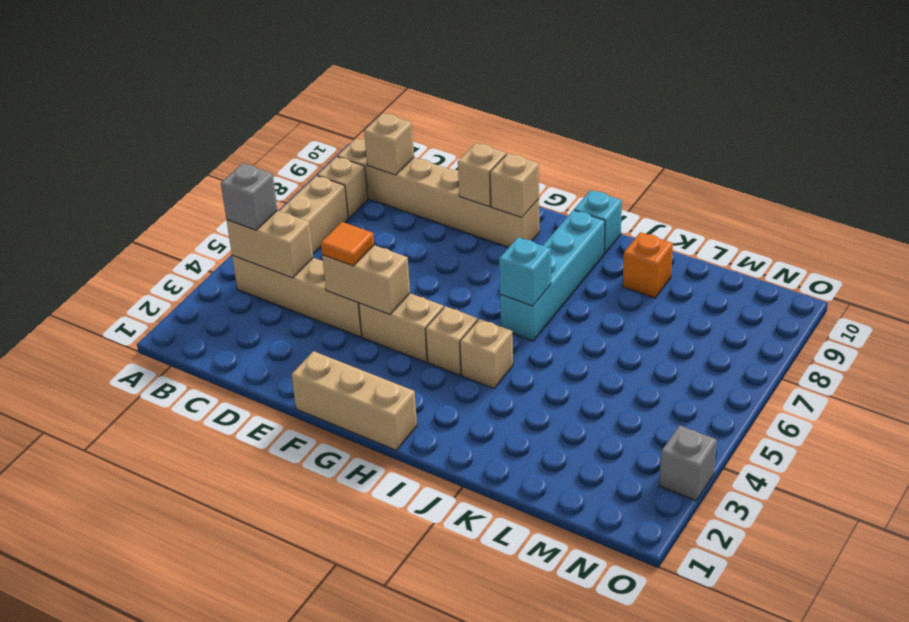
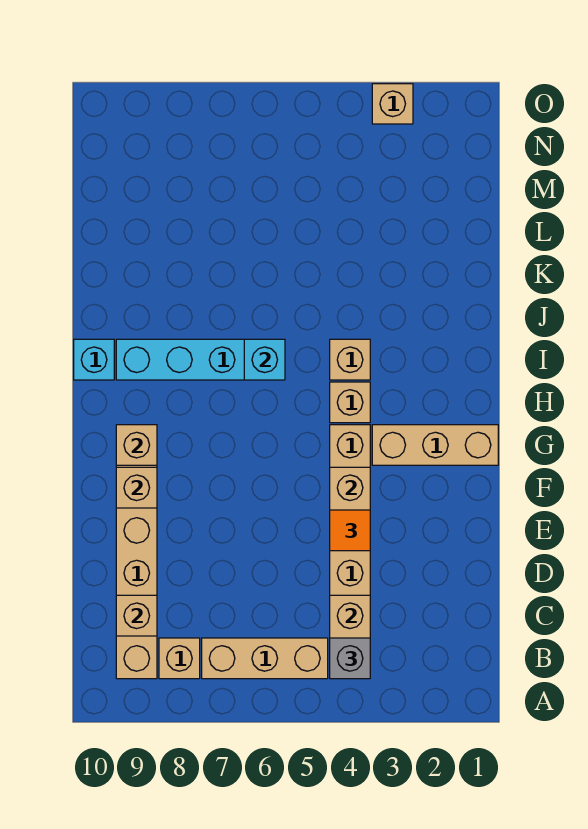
tan 1x3 brick [291,351,417,450] -> tan 1x3 brick turned to [372,425,498,465]
orange 1x1 brick [623,232,673,298] -> none
grey 1x1 brick [659,425,717,501] -> tan 1x1 brick [372,84,413,124]

